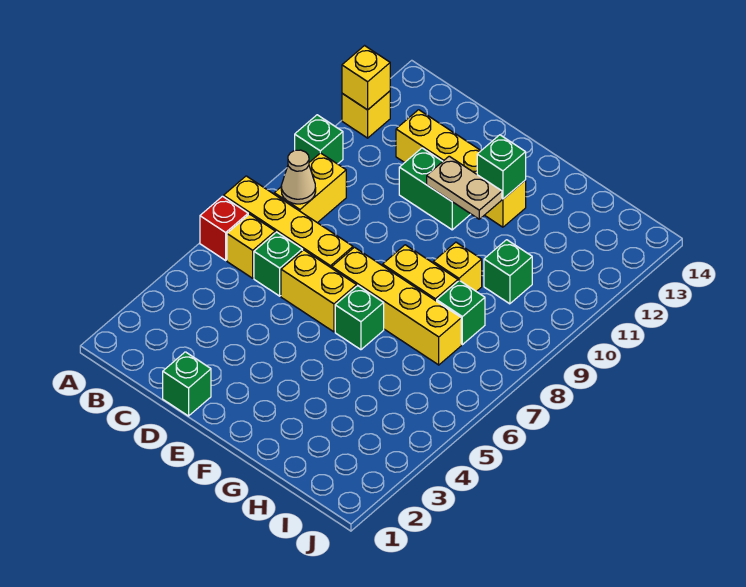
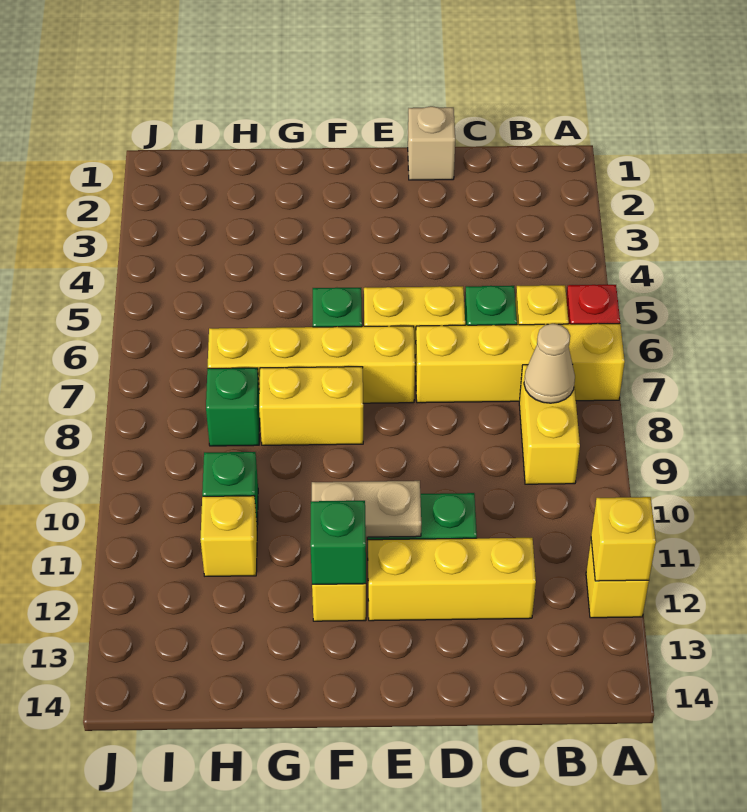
green 1x1 brick [295,115,343,164] -> none
green 1x1 brick [163,352,211,416] -> tan 1x1 brick [408,106,455,180]
yellow 1x1 brick [433,242,482,292] -> yellow 1x1 brick moved to [200,496,257,576]

